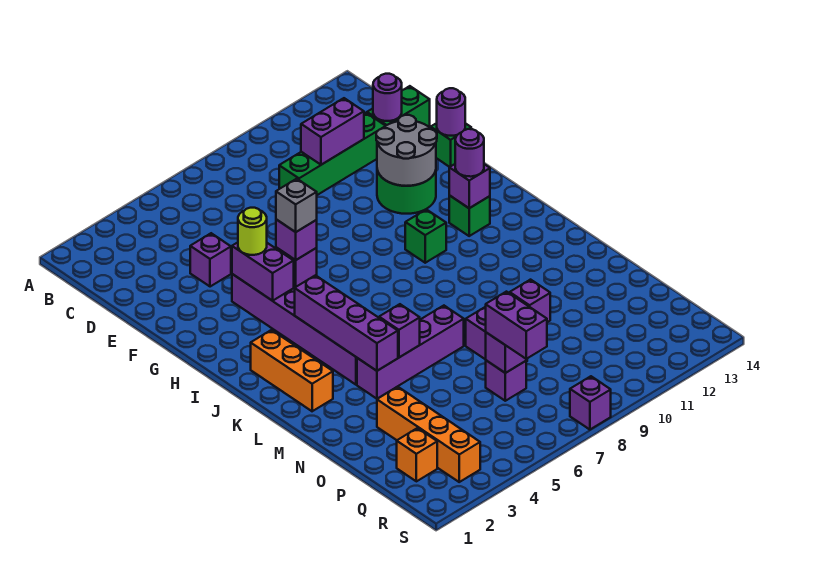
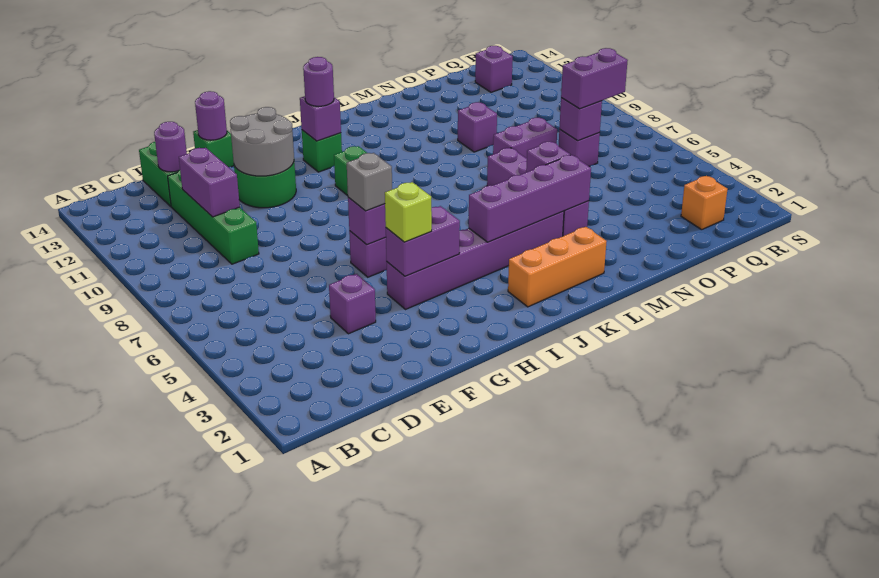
lime 1x1 round brick [238,208,267,255] -> lime 1x1 brick [385,182,432,242]
orange 1x4 brick [377,387,480,482] -> none
purple 1x1 brick [570,376,611,430] -> purple 1x1 brick moved to [475,46,513,92]

